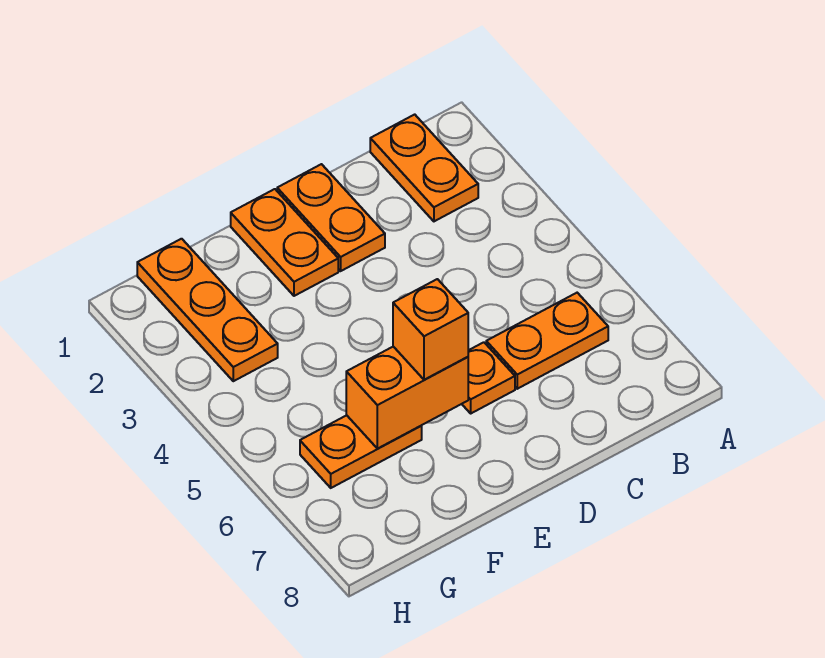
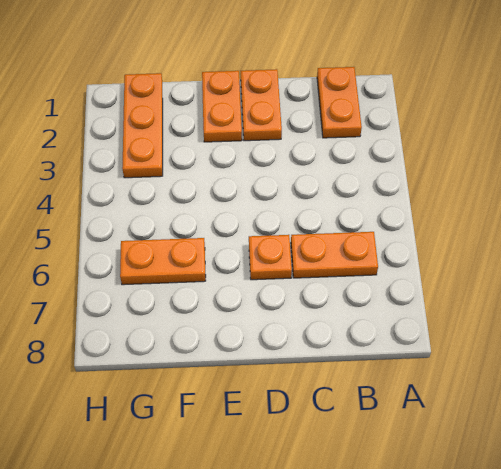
orange 1x2 brick [346,347,468,449] -> none
orange 1x1 brick [393,279,468,380] -> none

